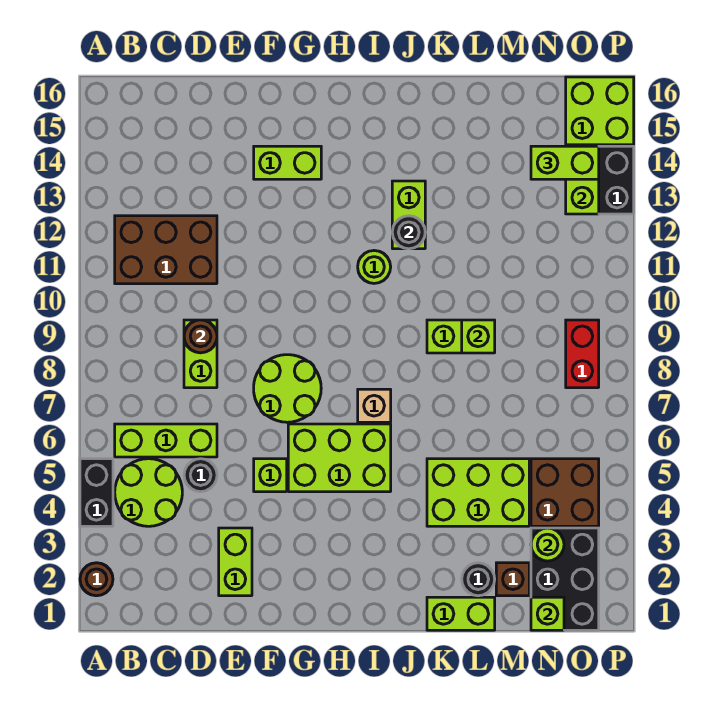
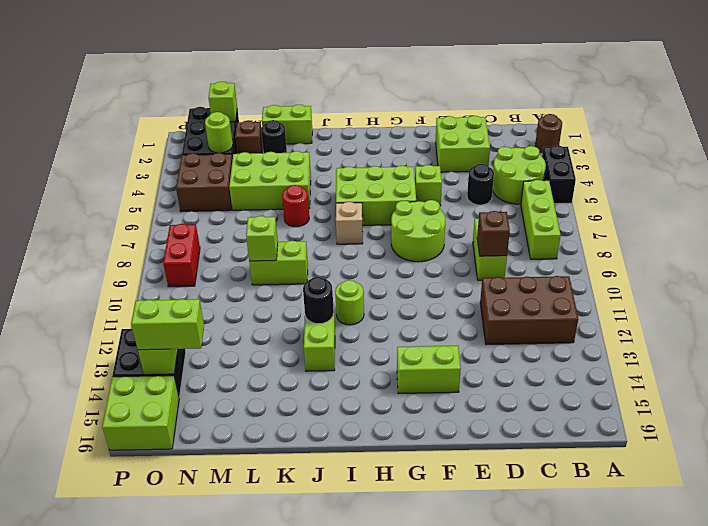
lime 1x3 brick [115,424,217,457] -> lime 1x3 brick turned to [521,180,561,259]
brown 1x1 round brick [184,320,217,353] -> brown 1x1 brick [477,211,510,256]
lime 1x2 brick [219,528,252,596] -> lime 2x2 brick [436,116,490,172]
none -> red 1x1 round brick [282,185,309,227]

